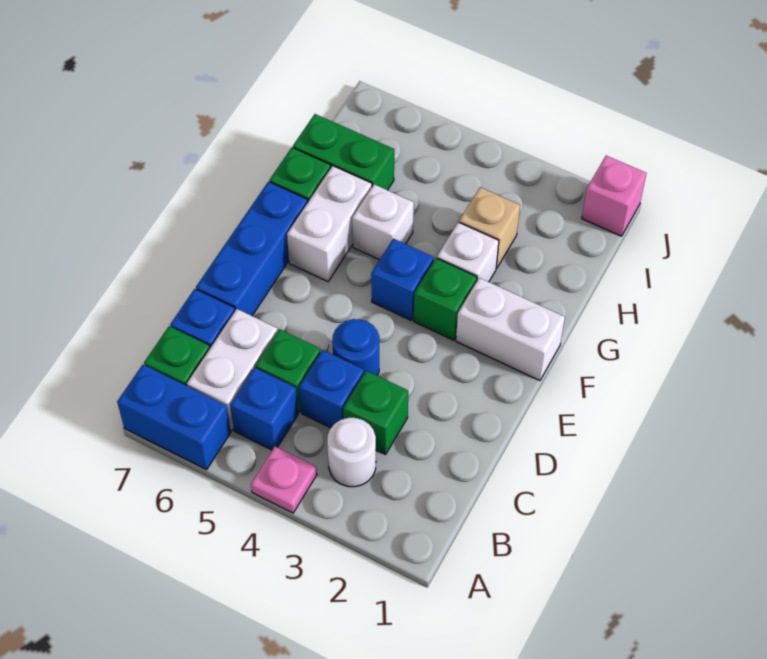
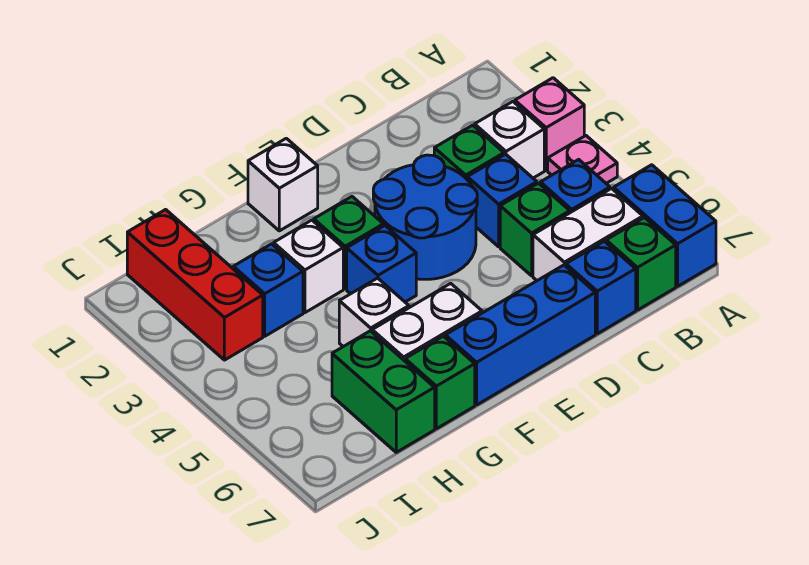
white 1x1 round brick [327,418,376,487] -> white 1x1 brick [475,102,544,178]
blue 1x1 round brick [332,319,379,376] -> blue 2x2 round brick [373,155,477,279]
white 1x2 brick [456,278,565,381] -> white 1x1 brick [248,138,318,231]
tan 1x1 brick [459,187,520,268] -> blue 1x1 brick [233,244,303,336]
none -> red 1x3 brick [127,210,263,360]
pink 1x1 brick [582,156,646,236] -> pink 1x1 brick moved to [515,78,584,170]

